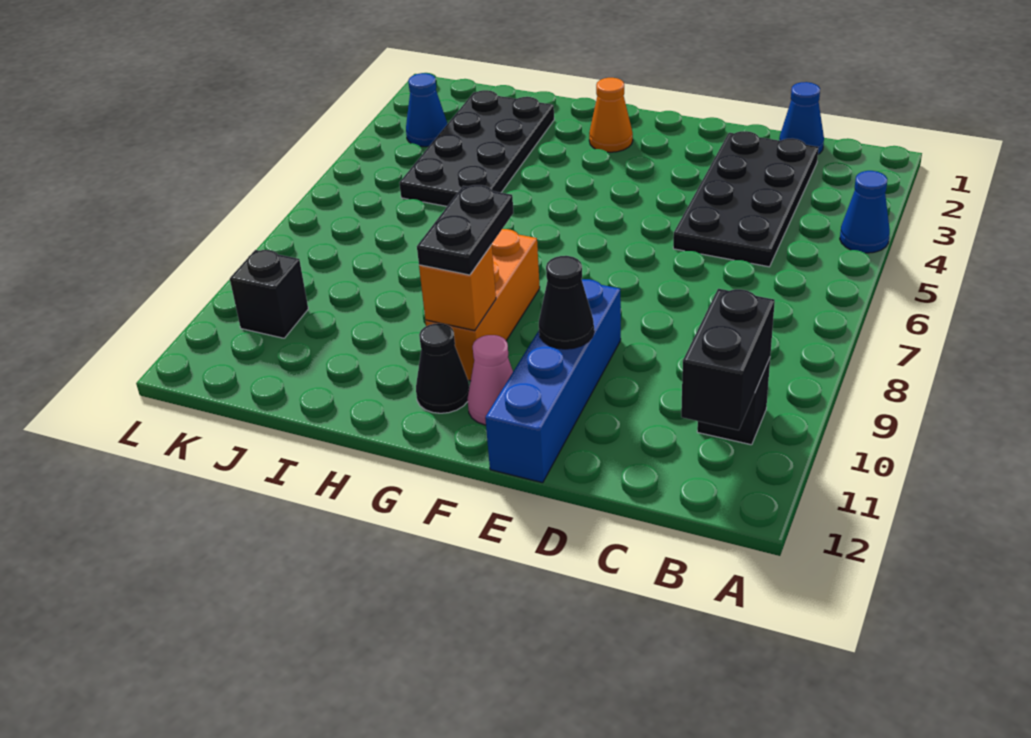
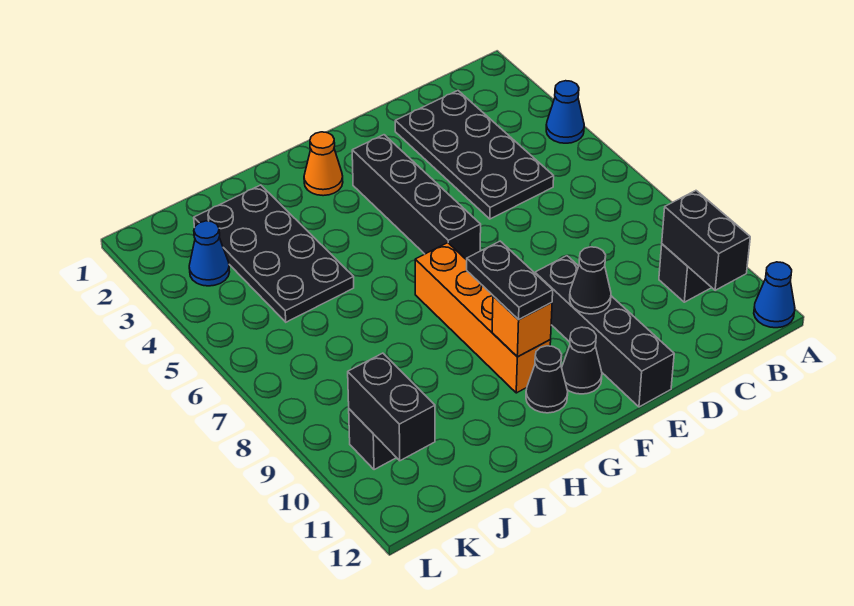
blue 1x1 cone [779,82,824,154] -> blue 1x1 cone moved to [754,262,795,328]
blue 1x4 brick [485,279,621,483] -> black 1x4 brick [535,256,674,407]
none -> black 1x4 brick [352,135,481,260]
pink 1x1 cone [467,335,513,425] -> black 1x1 cone [562,327,602,394]
orange 1x3 brick [426,229,540,381] -> orange 1x4 brick [415,243,551,393]
none -> black 1x2 brick [348,353,435,461]

